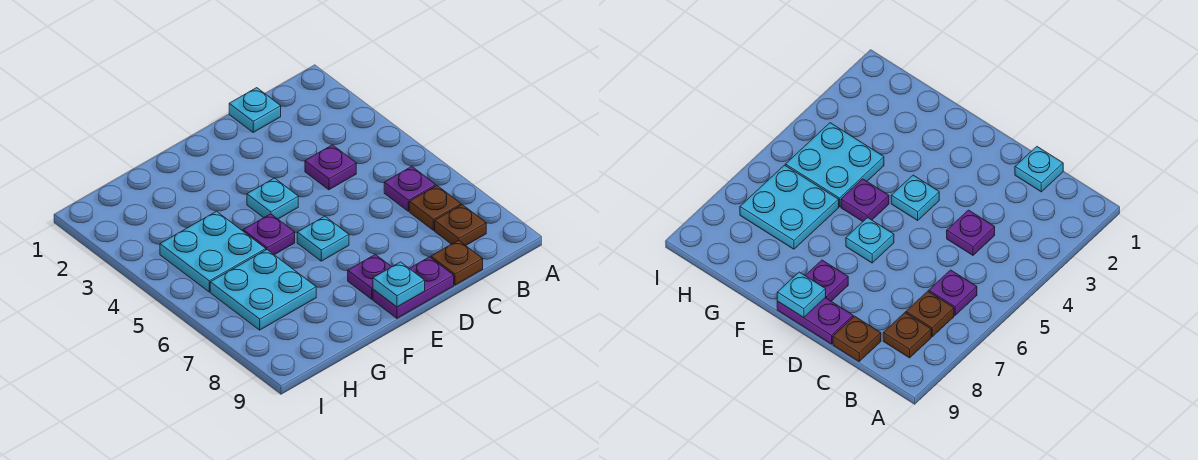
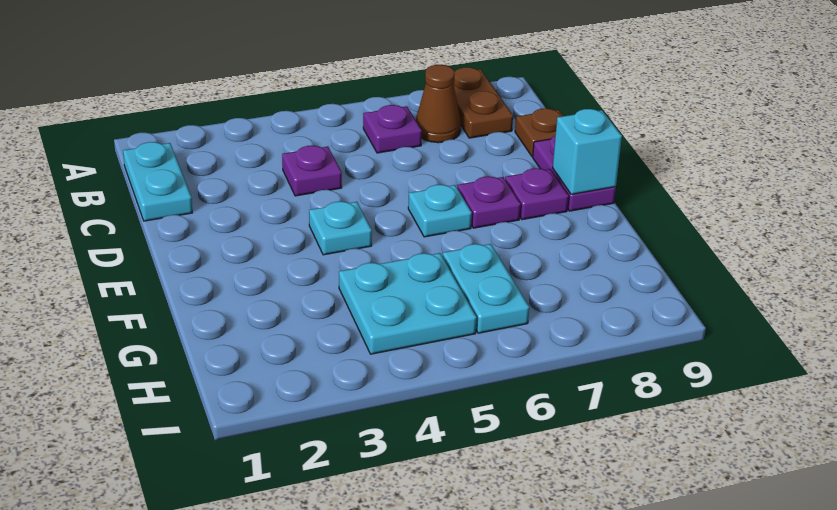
brown 1x1 plate [409,186,461,230] -> brown 1x1 cone [416,65,461,143]
brown 1x1 plate [435,205,486,246] -> brown 1x2 plate [454,67,513,138]
cyan 1x1 plate [229,88,281,132] -> cyan 1x2 plate [123,142,192,221]
cyan 1x1 plate [373,262,425,307] -> cyan 1x1 brick [553,109,622,194]
purple 1x1 plate [243,214,295,255] -> purple 1x1 plate moved to [457,176,521,228]
cyan 2x2 plate [210,250,316,330] -> cyan 1x2 plate [443,244,529,333]

